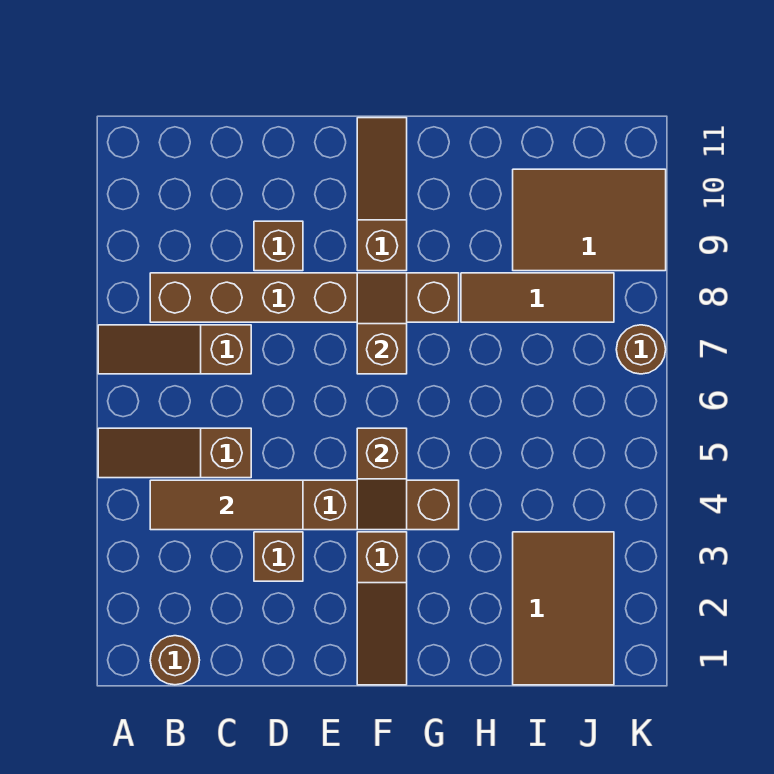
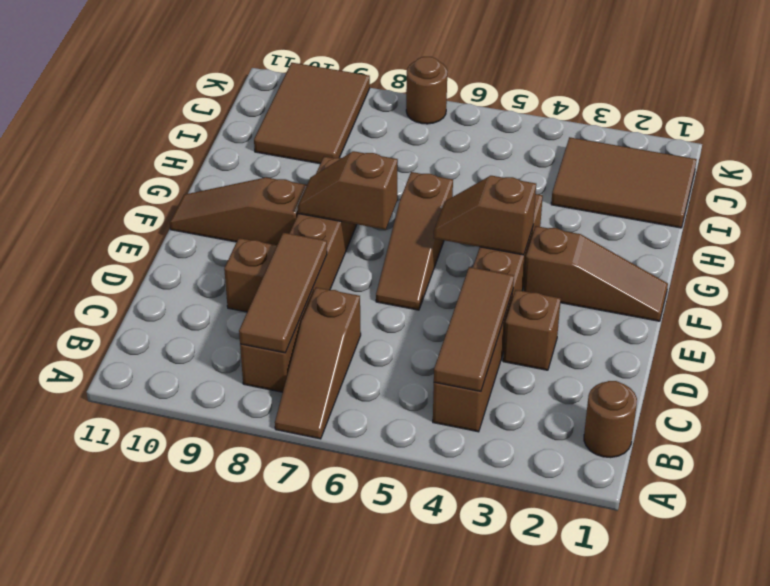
brown 1x3 slope [98,428,251,478] -> brown 1x3 slope moved to [376,172,453,310]
brown 1x2 slope [357,428,407,530] -> brown 1x2 slope turned to [434,176,536,255]
brown 1x3 tile [461,273,614,322] -> brown 1x3 tile moved to [239,233,327,353]

